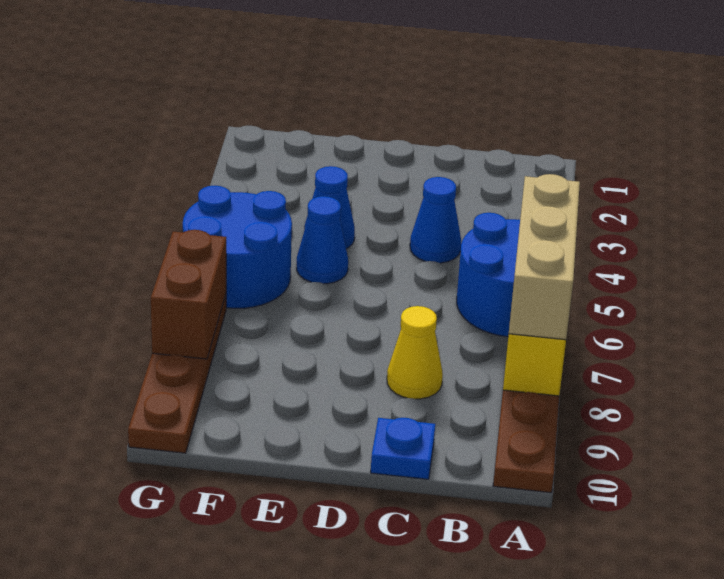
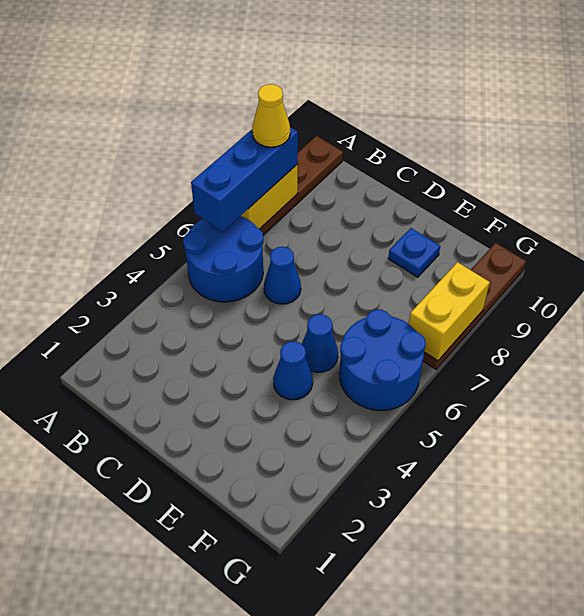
tan 1x3 brick [509,174,580,340] -> blue 1x3 brick [191,127,298,232]
blue 1x1 cone [410,177,461,263] -> blue 1x1 cone moved to [264,247,301,304]
yellow 1x1 cone [387,306,443,399] -> yellow 1x1 cone moved to [252,84,290,147]
blue 1x1 plate [371,418,435,479] -> blue 1x1 plate moved to [388,228,440,277]
brown 1x2 brick [151,230,226,359] -> yellow 1x2 brick [409,262,490,361]

